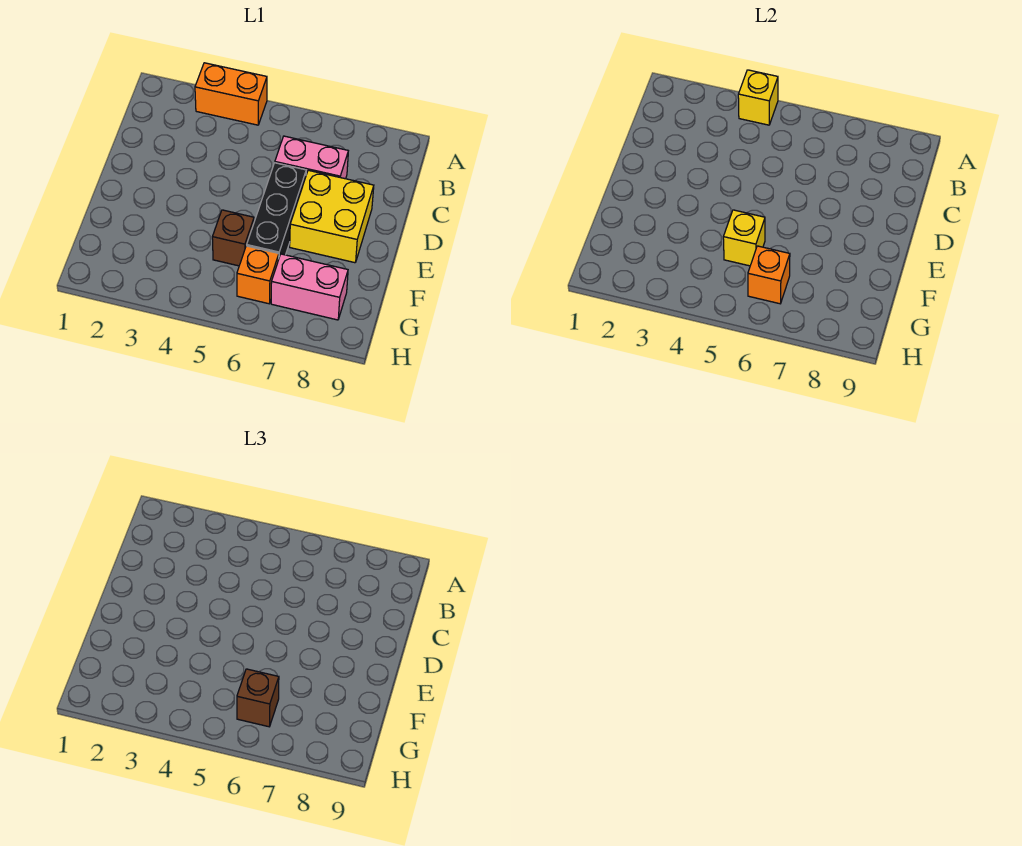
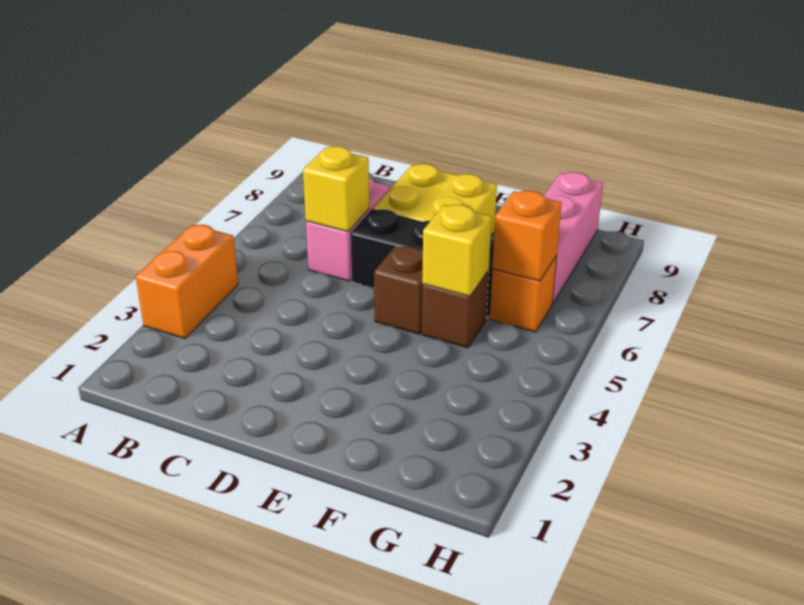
yellow 1x1 brick [738,70,778,125] -> yellow 1x1 brick moved to [303,146,369,232]
brown 1x1 brick [237,669,279,727] -> brown 1x1 brick moved to [374,246,423,334]
pink 1x2 brick [271,254,348,320] -> pink 1x3 brick [544,172,603,304]

